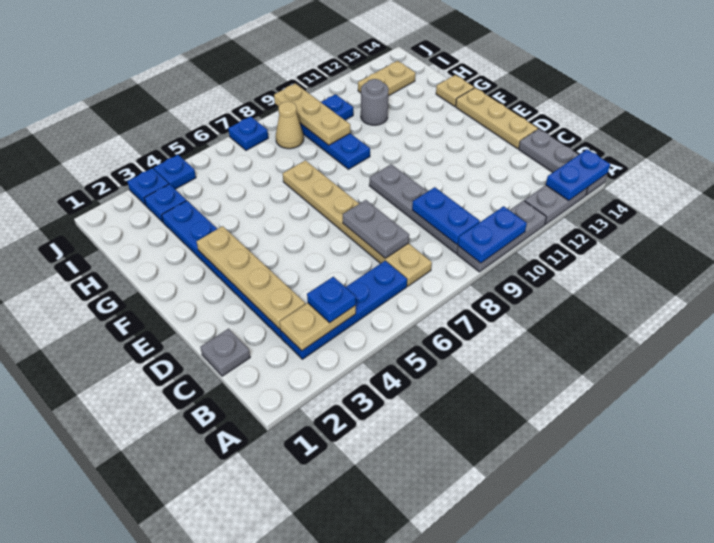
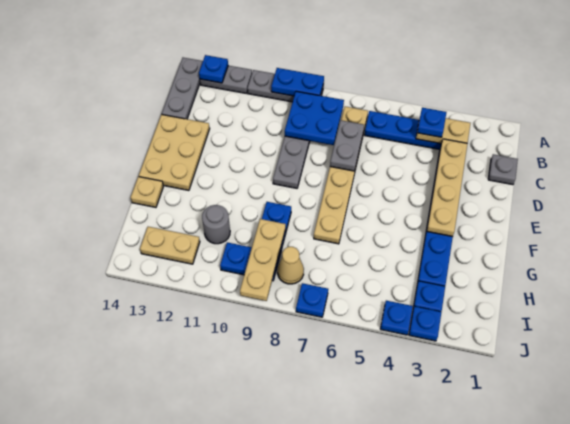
blue 1x2 plate [546,149,610,200] -> blue 1x1 plate [199,55,228,83]
blue 1x2 plate [412,187,480,244] -> blue 2x2 plate [285,91,344,145]
tan 1x3 plate [456,88,538,149] -> tan 2x3 plate [139,114,210,190]

